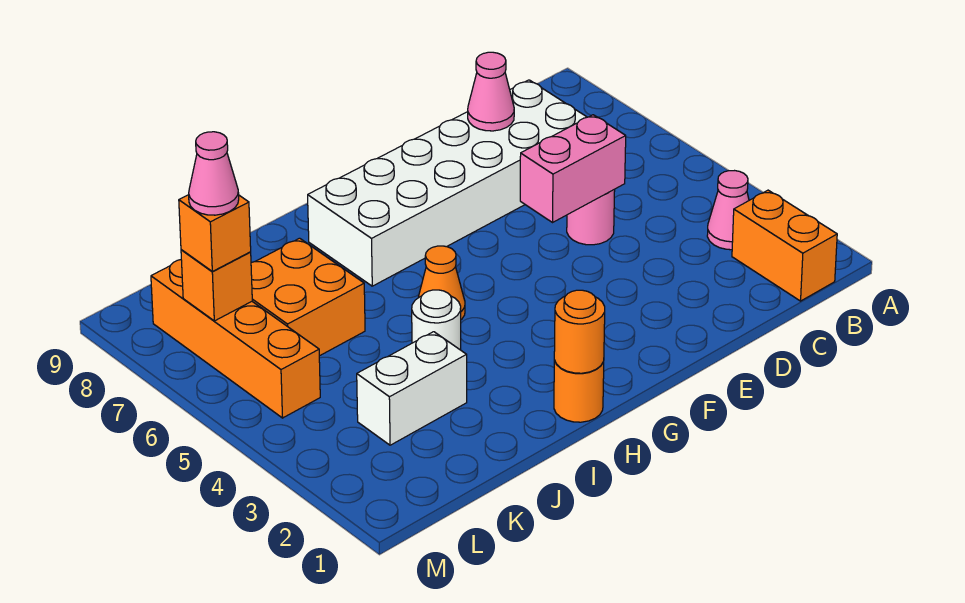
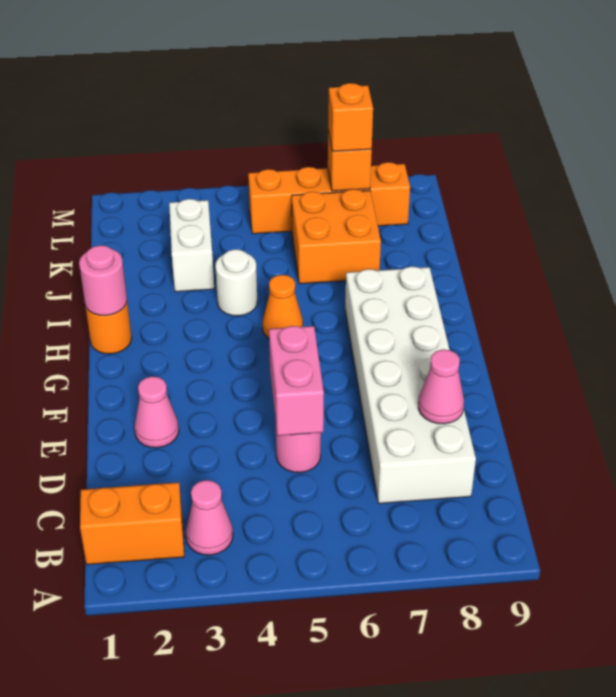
orange 1x1 round brick [554,290,605,373] -> pink 1x1 round brick [79,245,127,316]
pink 1x1 cone [189,132,239,215] -> pink 1x1 cone moved to [134,376,179,448]

